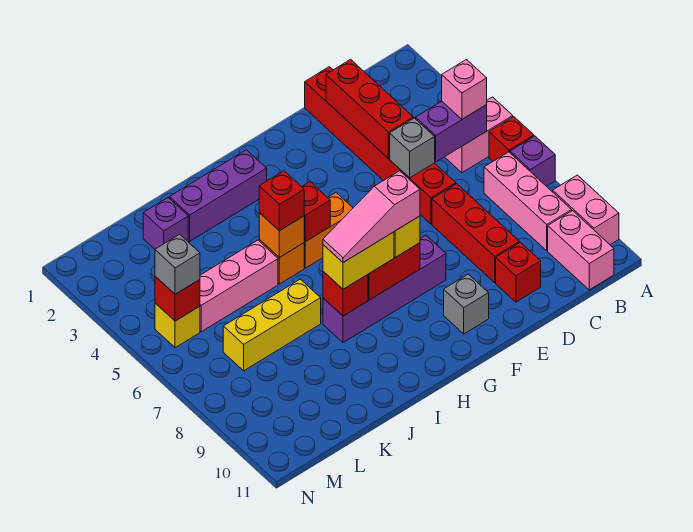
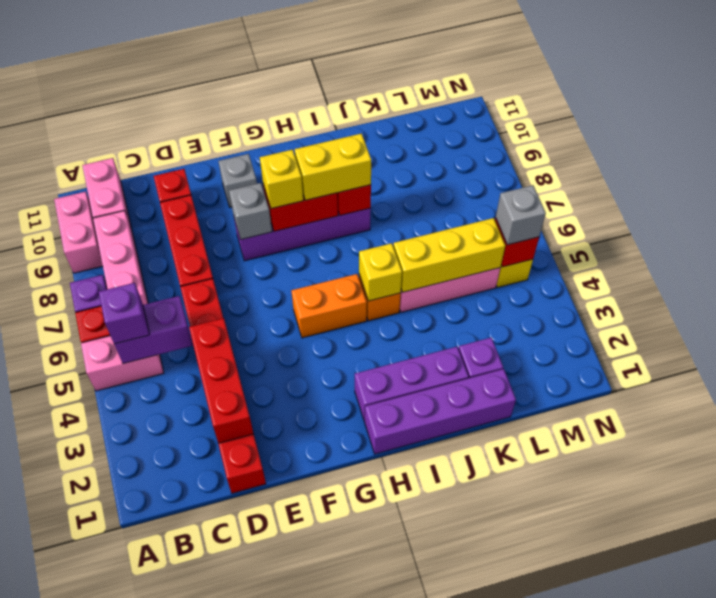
pink 1x1 brick [442,60,487,119] -> purple 1x1 brick [99,283,150,344]
grey 1x1 brick [390,118,435,178] -> grey 1x1 brick moved to [229,183,272,240]
pink 1x3 slope [323,171,420,263] -> none
none -> purple 1x4 brick [364,369,516,454]
red 1x1 brick [302,182,330,242] -> none
orange 1x1 brick [259,213,304,258] -> yellow 1x1 brick [359,243,402,301]
red 1x1 brick [259,171,304,231] -> none
yellow 1x3 brick [223,279,321,371] -> yellow 1x3 brick moved to [393,218,505,292]

